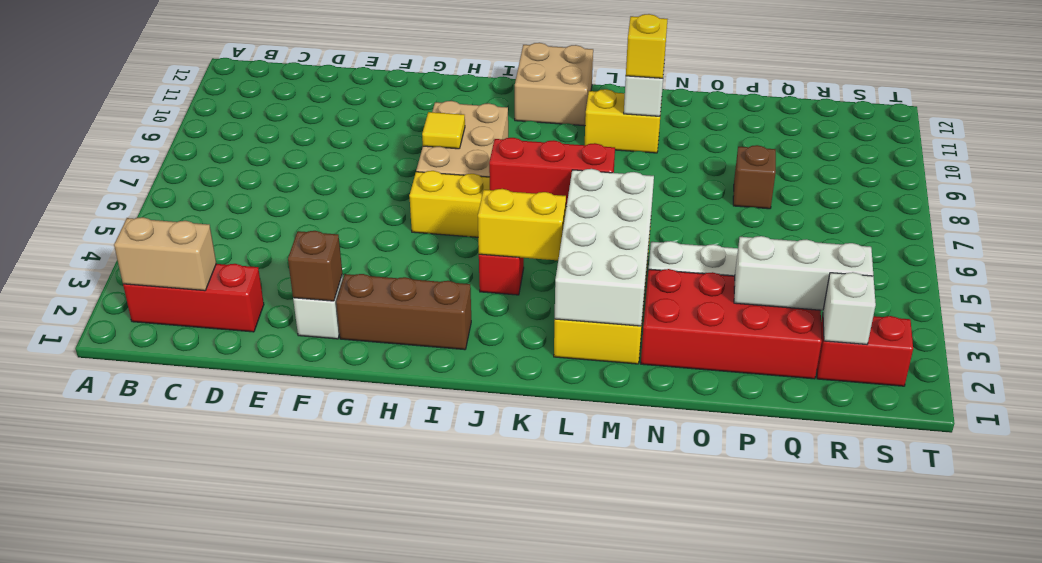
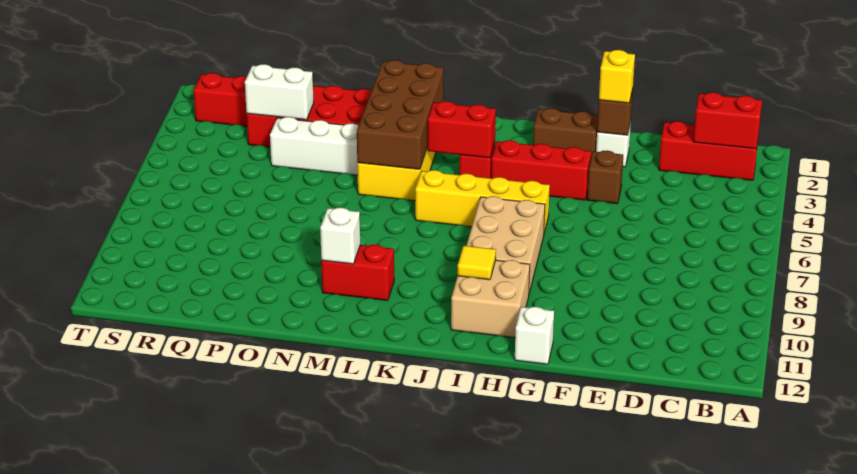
tan 1x2 brick [114,217,216,291] -> red 1x2 brick [693,92,762,149]
brown 1x3 brick [336,274,471,350] -> brown 1x2 brick [533,108,598,157]
yellow 1x1 tile [422,112,465,149] -> yellow 1x1 tile moved to [457,246,496,280]
yellow 1x2 brick [478,189,566,260] -> red 1x2 brick [428,101,496,158]
red 1x3 brick [489,138,615,207] -> red 1x3 brick moved to [491,140,591,200]
tan 2x2 brick [515,43,593,126] -> tan 2x2 brick moved to [451,260,530,338]
white 2x4 brick [555,169,654,326] -> brown 2x4 brick [357,60,443,169]
yellow 1x2 brick [585,89,661,153] -> red 1x2 brick [321,245,394,301]
yellow 1x1 brick [626,14,667,78] -> yellow 1x1 brick moved to [599,50,635,103]
white 1x3 brick [734,236,873,310] -> white 1x2 brick [245,64,314,120]
brown 1x1 brick [733,145,776,209] -> brown 1x1 brick moved to [587,151,623,204]
white 1x1 brick [823,272,876,344] -> white 1x1 brick moved to [515,307,554,364]

